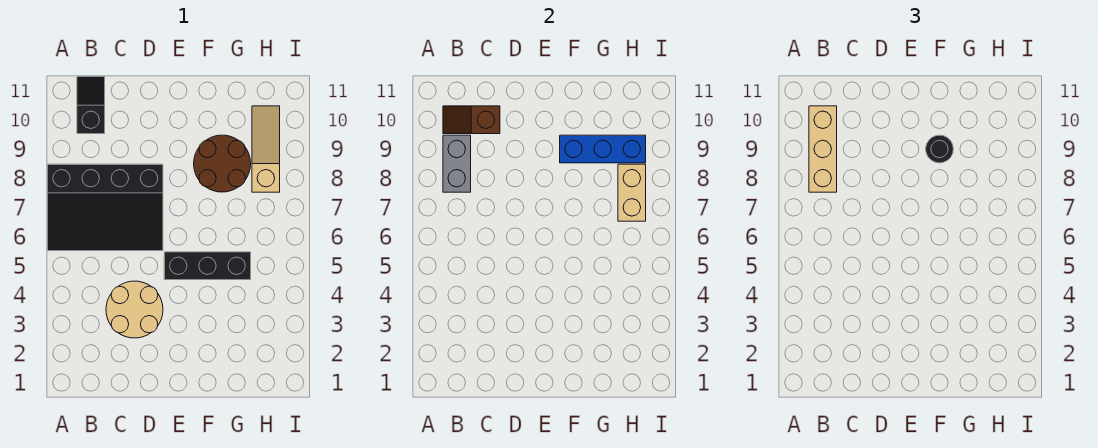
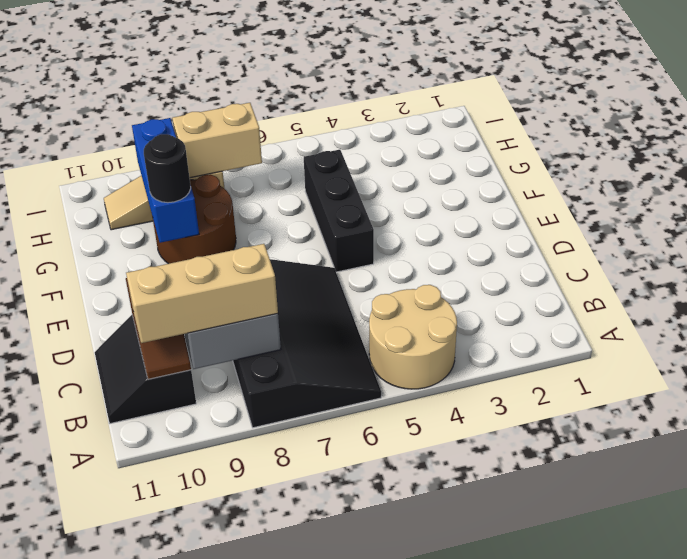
black 1x2 slope [77,77,105,134] -> black 2x2 slope [95,315,196,424]
tan 2x2 round brick [106,281,163,338] -> tan 2x2 round brick moved to [369,285,457,389]

